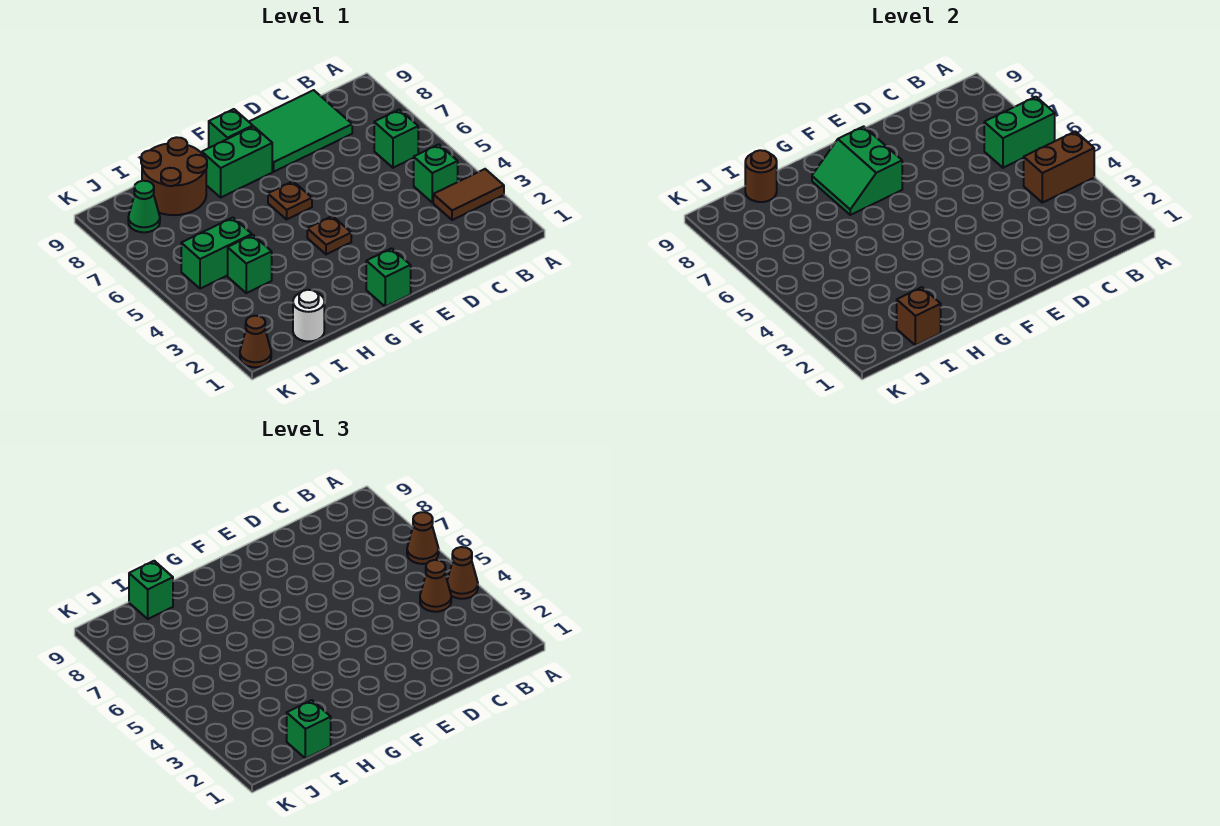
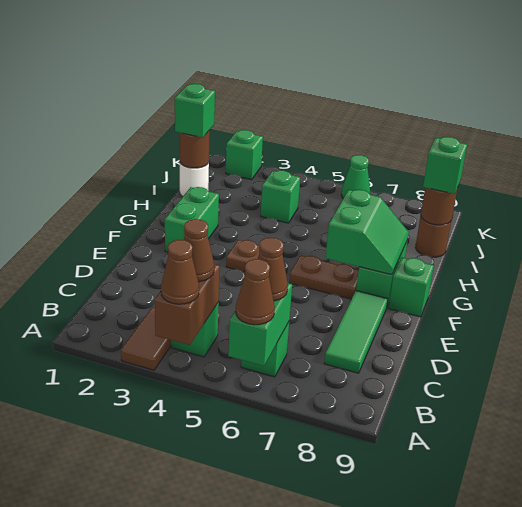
green 2x3 tile [249,90,352,172] -> green 1x3 tile [324,291,388,373]
green 1x1 brick [366,248,411,307] -> green 1x1 brick moved to [226,130,263,180]
brown 1x1 plate [268,181,312,219] -> brown 1x2 plate [290,256,359,299]
green 2x2 slope [812,126,902,215] -> green 2x2 slope turned to [325,190,409,275]
brown 2x2 round brick [141,137,207,215] -> brown 1x1 round brick [415,216,452,257]
brown 1x1 brick [897,287,941,345] -> brown 1x1 round brick [180,130,210,168]
green 1x2 brick [181,218,252,289] -> green 1x2 brick moved to [165,187,219,252]
green 1x1 cone [128,181,160,232] -> green 1x1 cone moved to [341,155,370,198]
brown 1x1 cone [240,316,271,367] -> brown 1x1 cone moved to [258,237,288,301]

